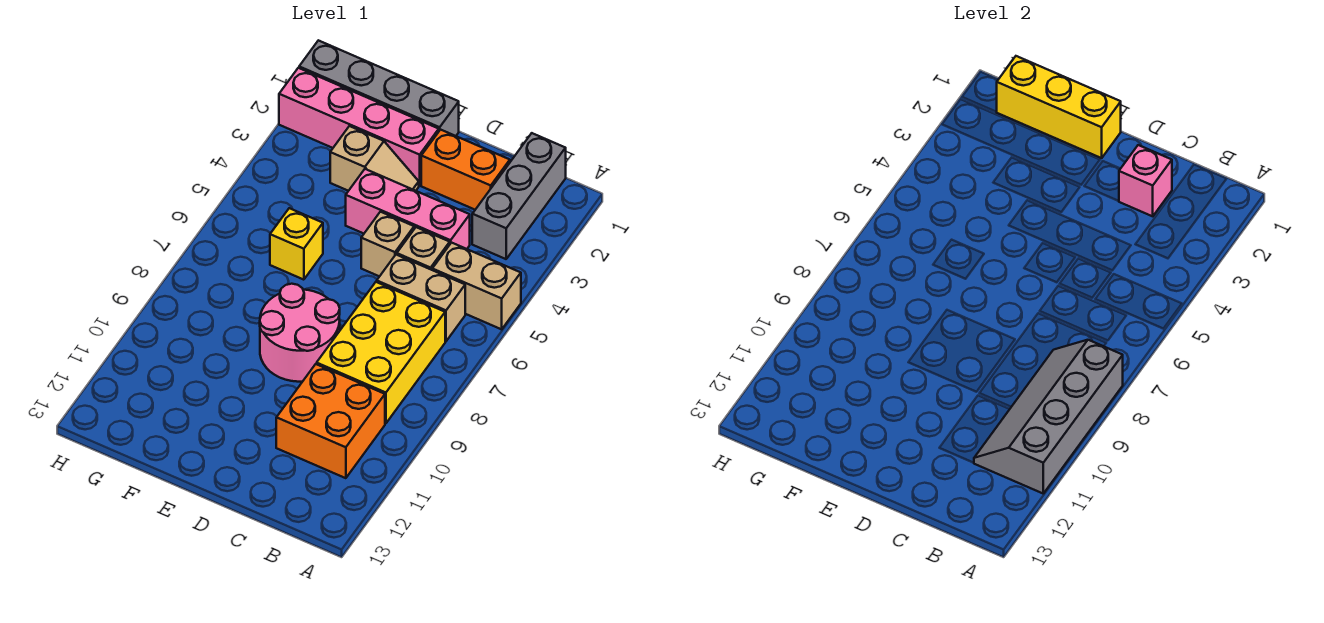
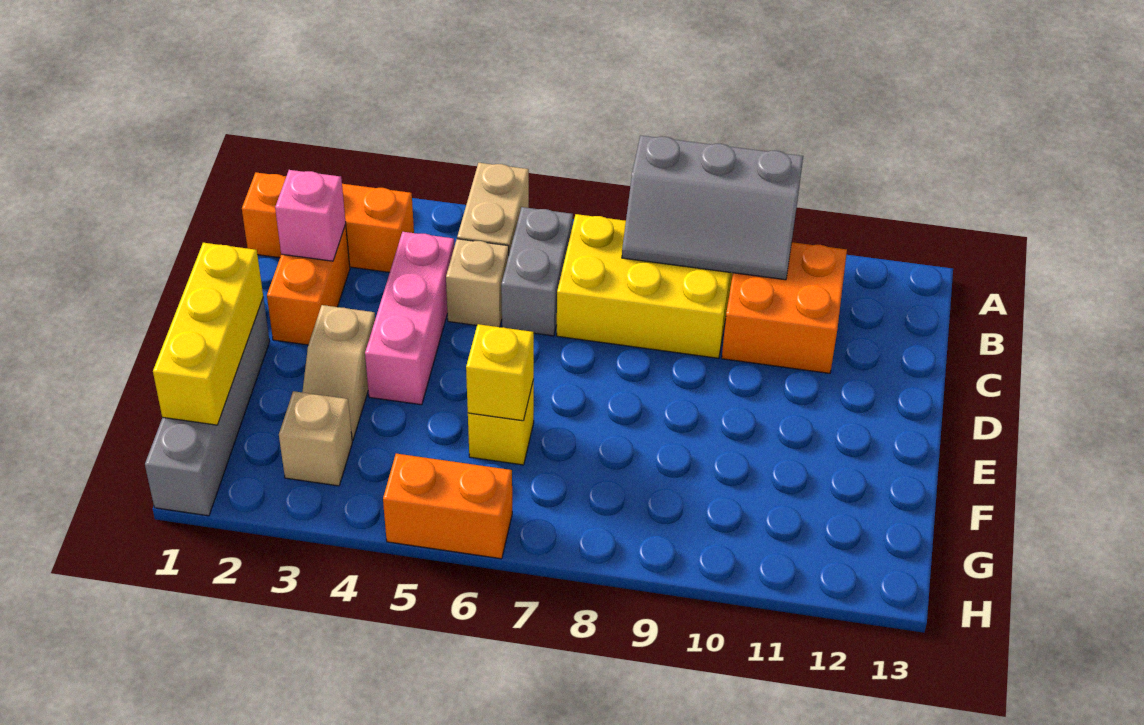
grey 2x4 slope [974,340,1123,493] -> grey 2x3 slope [622,136,803,280]
grey 1x3 brick [472,133,566,259] -> orange 1x3 brick [242,172,414,272]
tan 1x2 brick [377,255,465,341] -> grey 1x2 brick [501,207,573,336]
tan 1x1 brick [361,212,414,277] -> tan 1x1 brick moved to [279,391,352,486]
pink 2x2 round brick [260,284,340,382] -> none
pink 1x4 brick [279,68,439,186] -> none
tan 1x2 slope [330,126,419,191] -> tan 1x2 slope turned to [302,305,375,441]
none -> yellow 1x1 brick [466,324,534,421]
none -> orange 1x2 brick [383,454,512,559]

